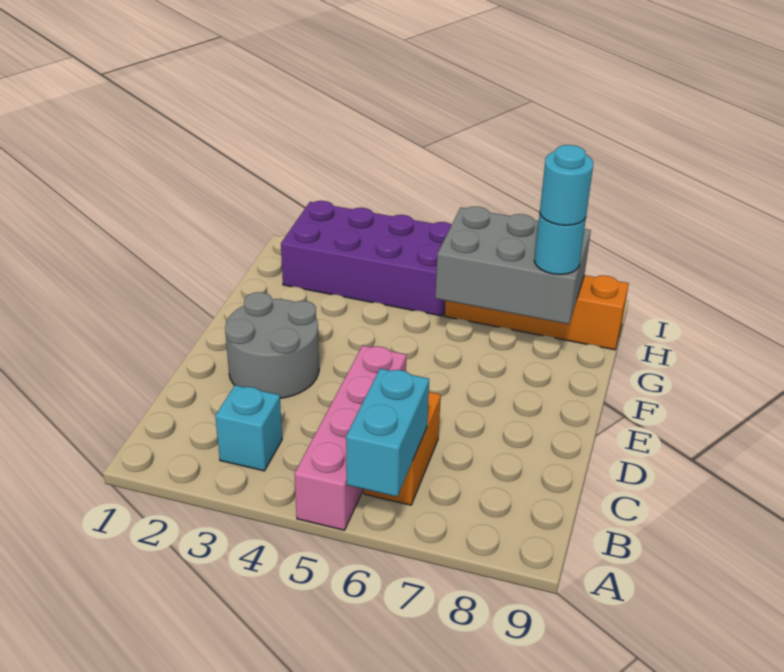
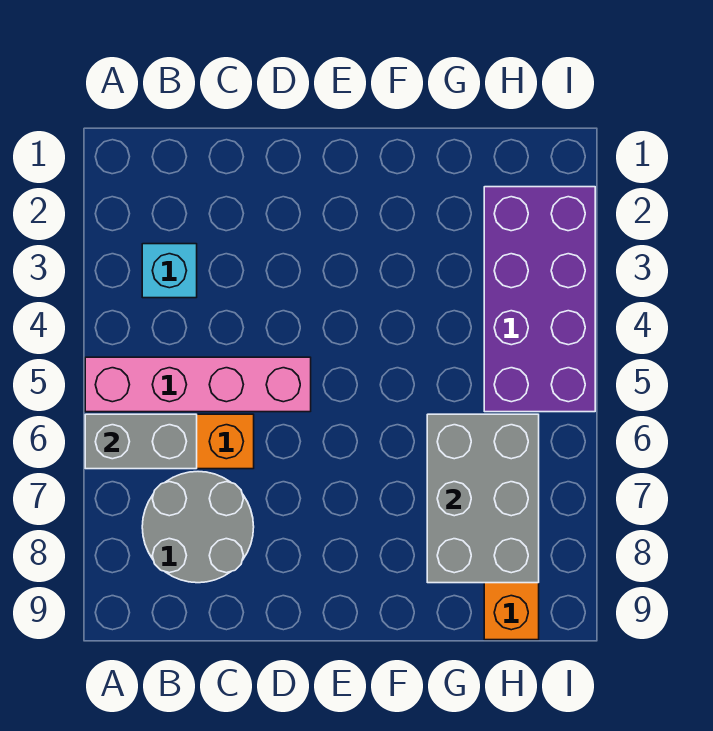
cyan 1x2 brick [346,368,429,497] -> grey 1x2 brick [85,414,197,469]
grey 2x2 round brick [225,292,319,398] -> grey 2x2 round brick moved to [142,472,254,583]
cyan 1x1 round brick [534,214,586,275] -> none
cyan 1x1 round brick [540,145,593,225] -> none

